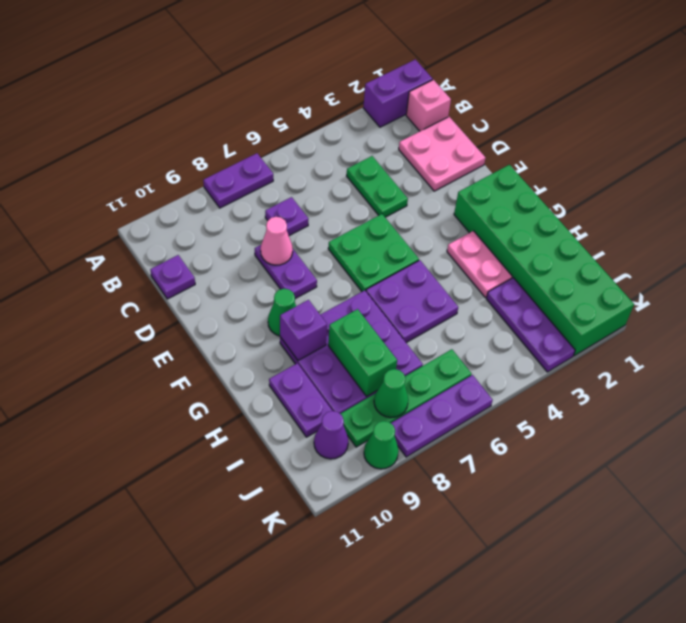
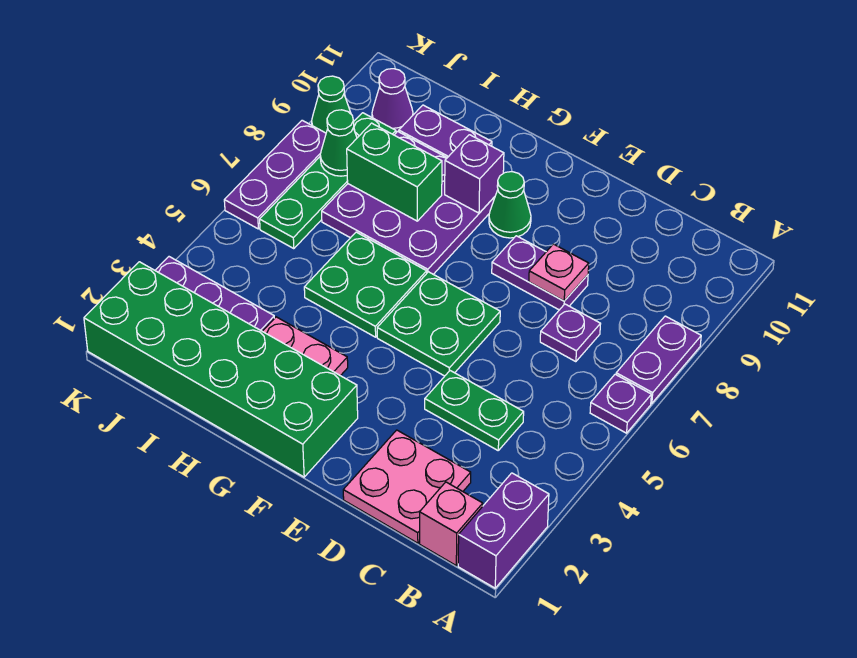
purple 1x1 plate [150,255,195,299] -> purple 1x1 plate moved to [590,374,651,433]
pink 1x1 cone [261,217,293,265] -> pink 1x1 plate [529,244,589,301]
purple 2x2 plate [366,260,458,343] -> green 2x2 plate [304,232,427,337]

